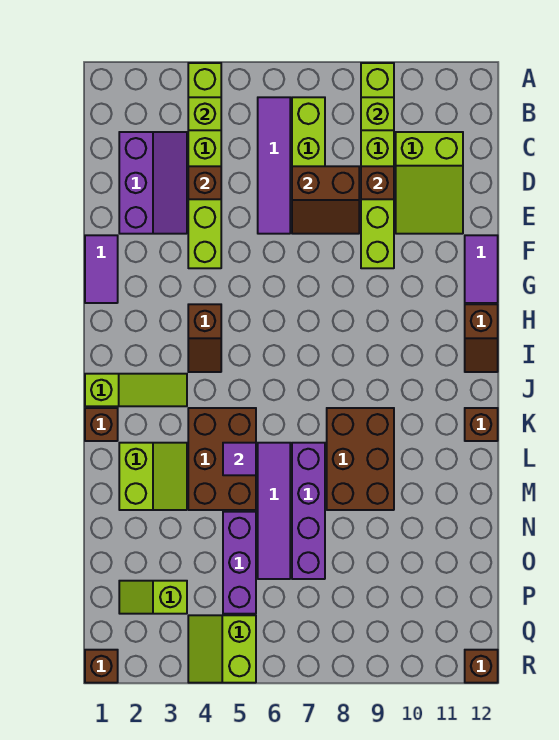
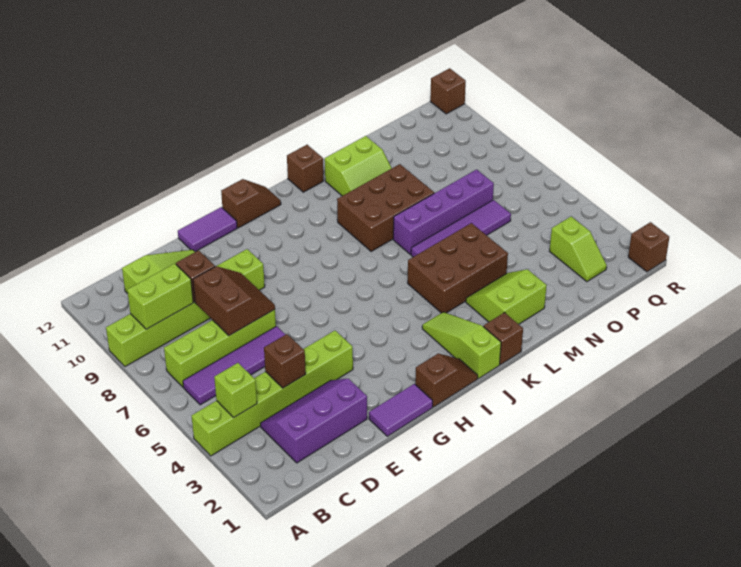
lime 1x1 brick [361,97,394,130] -> lime 1x2 brick [127,263,193,329]
brown 1x2 slope [188,304,221,372] -> brown 1x2 slope moved to [415,354,478,407]
purple 1x1 tile [223,443,256,475] -> none
purple 1x3 brick [223,512,256,614] -> none
lime 2x2 slope [188,615,256,683] -> lime 2x2 slope moved to [325,136,392,196]

